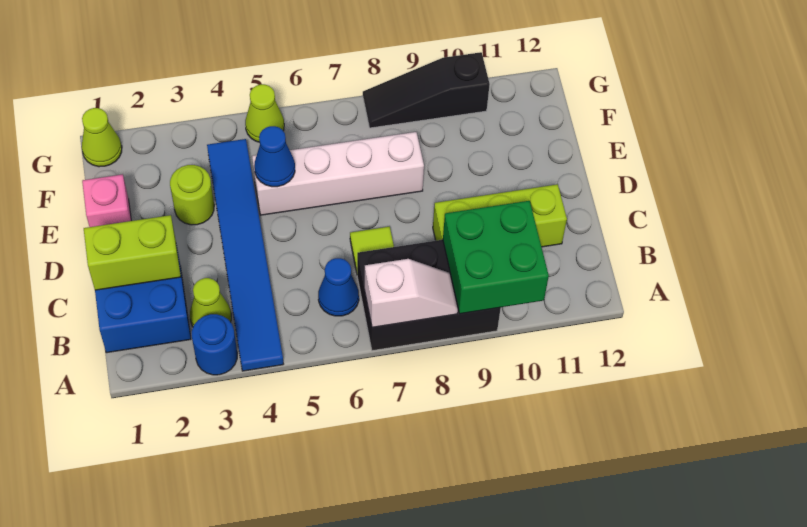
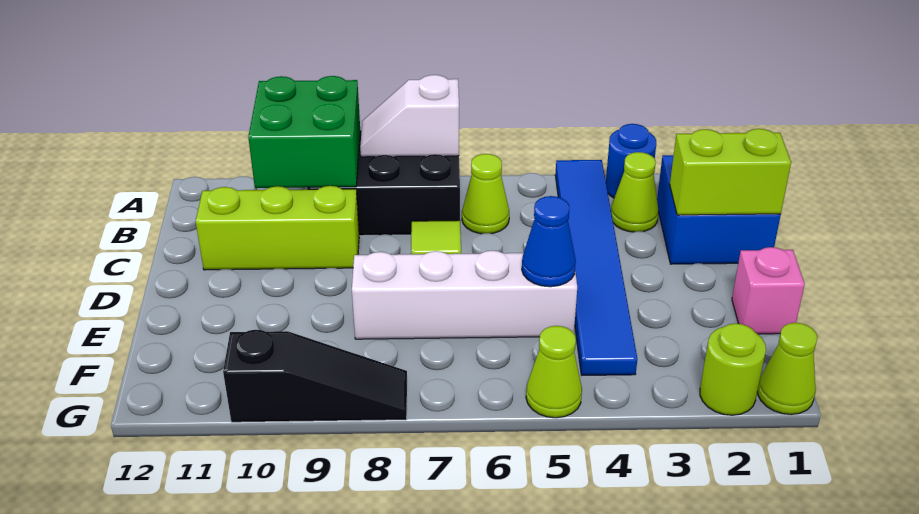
blue 1x1 cone [318,258,359,316] -> lime 1x1 cone [462,154,509,234]
lime 1x1 round brick [170,165,214,225] -> lime 1x1 round brick moved to [700,323,766,415]

